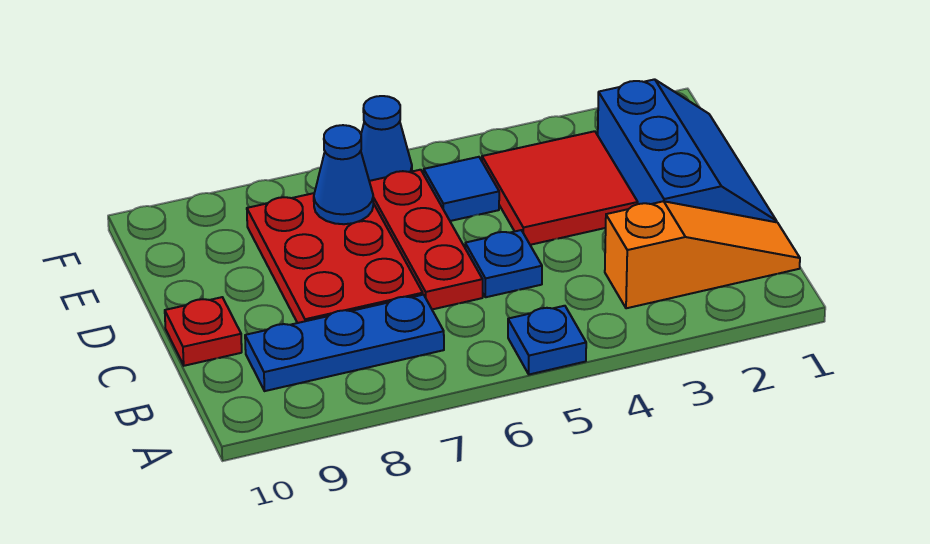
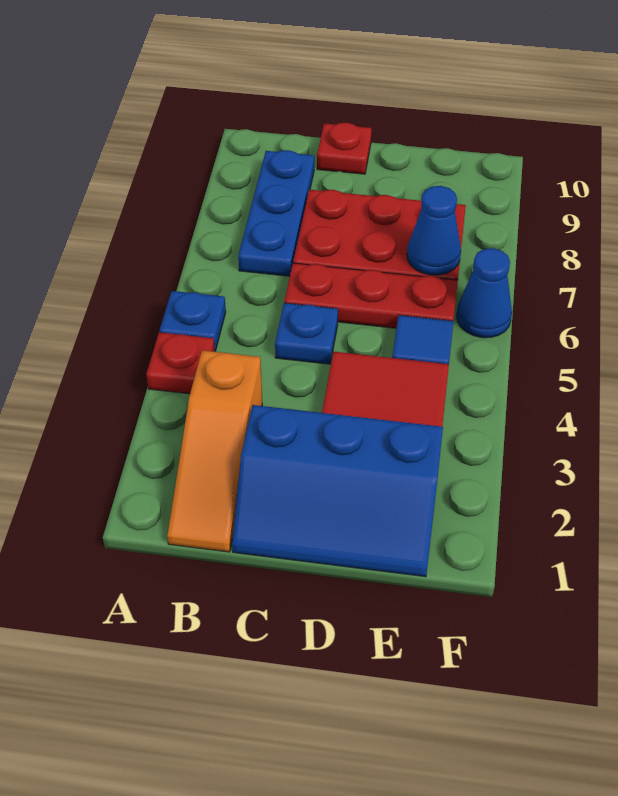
none -> red 1x1 plate [146,332,215,394]

